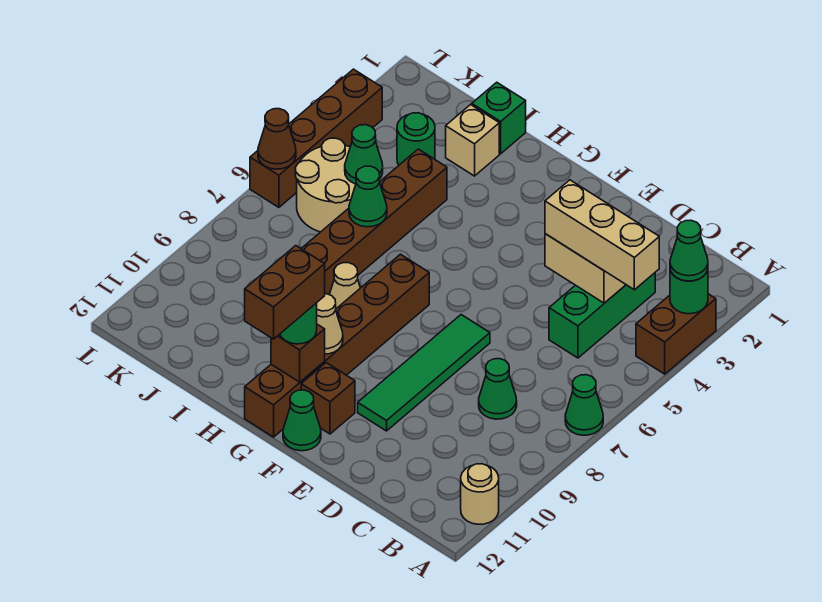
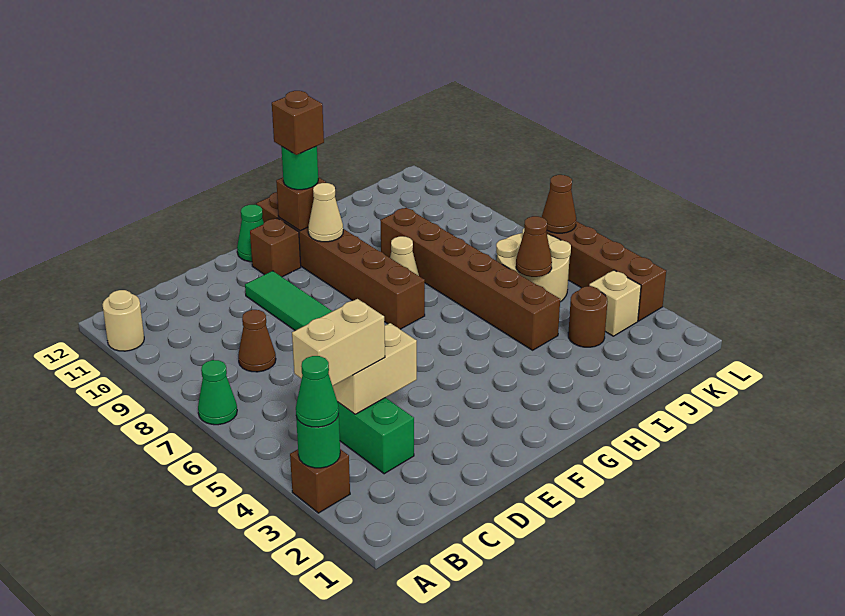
brown 1x2 brick [636,294,716,374] -> brown 1x1 brick [290,449,350,513]
tan 1x3 brick [545,180,659,290] -> tan 1x2 brick [292,299,385,386]
green 1x1 cone [479,359,517,419] -> brown 1x1 cone [238,310,276,372]
brown 1x2 brick [245,246,325,339] -> brown 1x1 brick [272,91,324,155]
green 1x1 brick [472,82,526,154] -> none
tan 1x1 brick [446,105,499,176] -> tan 1x1 brick moved to [589,270,641,336]
green 1x1 cone [349,166,387,227] -> none
green 1x1 round brick [397,113,435,165] -> brown 1x1 round brick [568,286,608,347]
green 1x1 cone [345,125,383,184] -> brown 1x1 cone [516,216,552,277]

